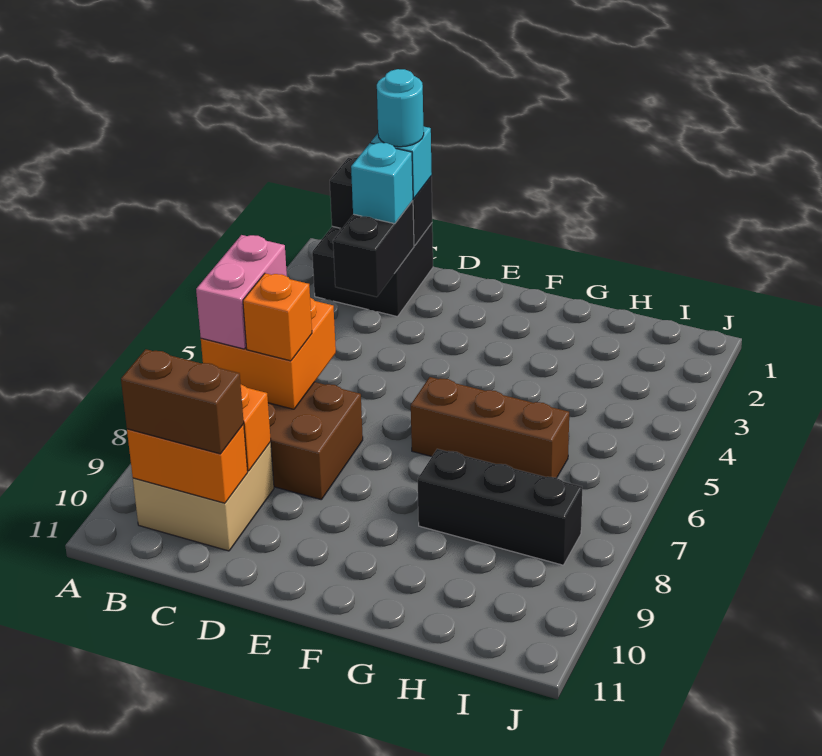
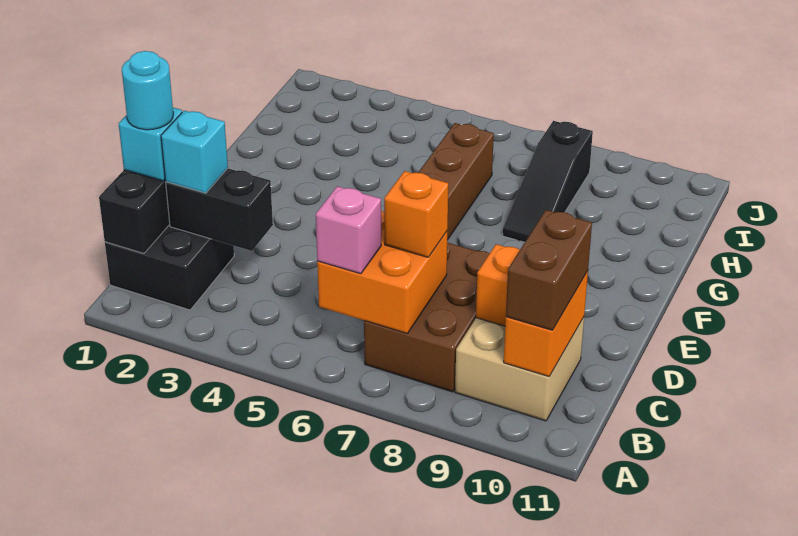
pink 1x2 brick [196,235,287,349] -> pink 1x1 brick [316,186,381,274]
black 1x3 brick [418,449,582,565] -> black 1x3 slope [503,121,593,242]

